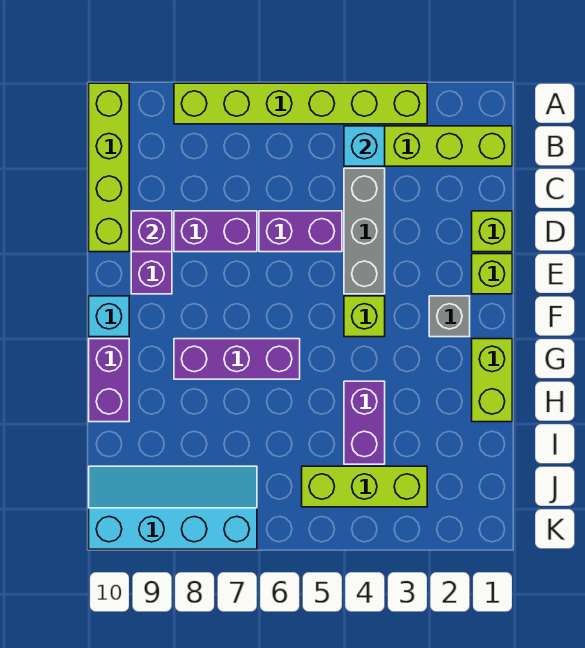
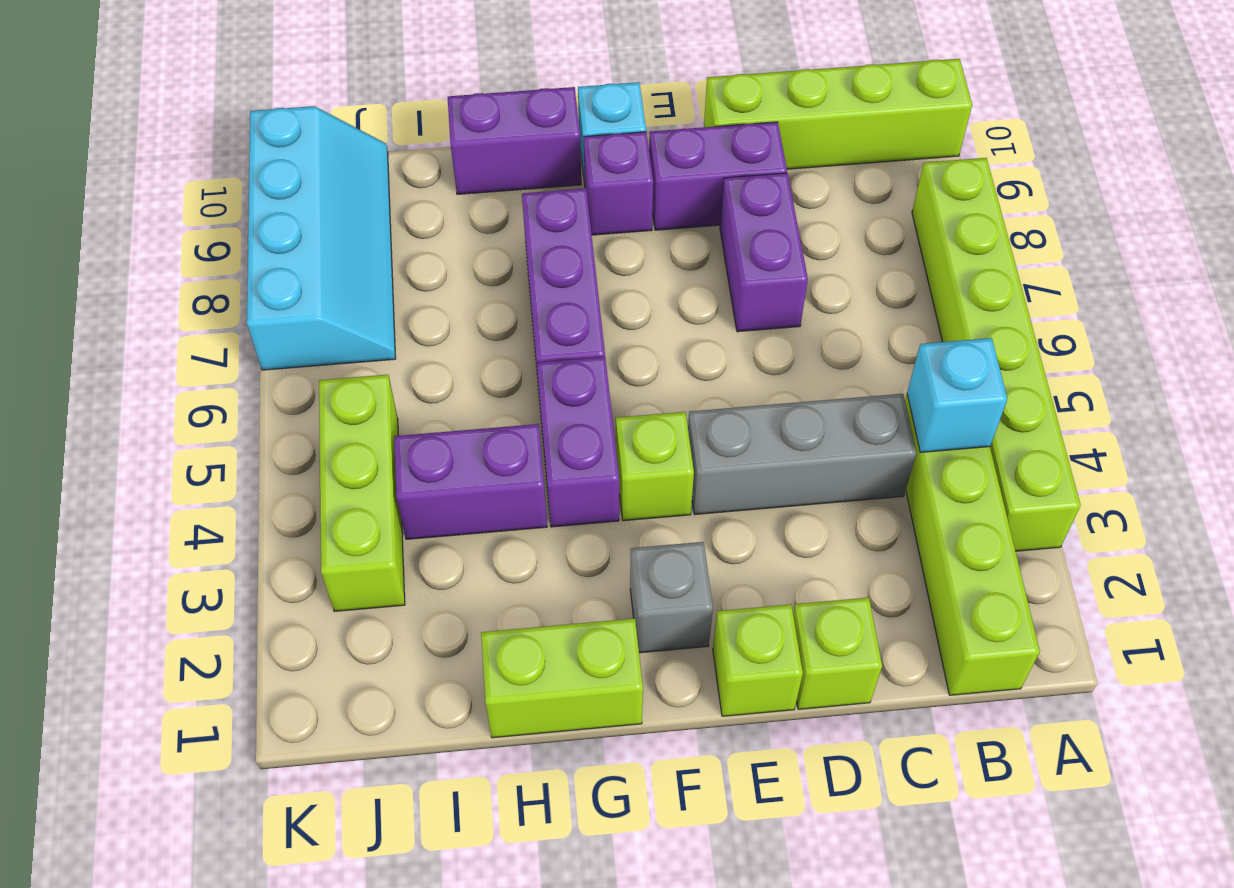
purple 1x2 brick [259,211,342,252] -> purple 1x2 brick moved to [537,357,619,527]
purple 1x1 brick [131,211,172,252] -> purple 1x1 brick moved to [584,132,653,235]

